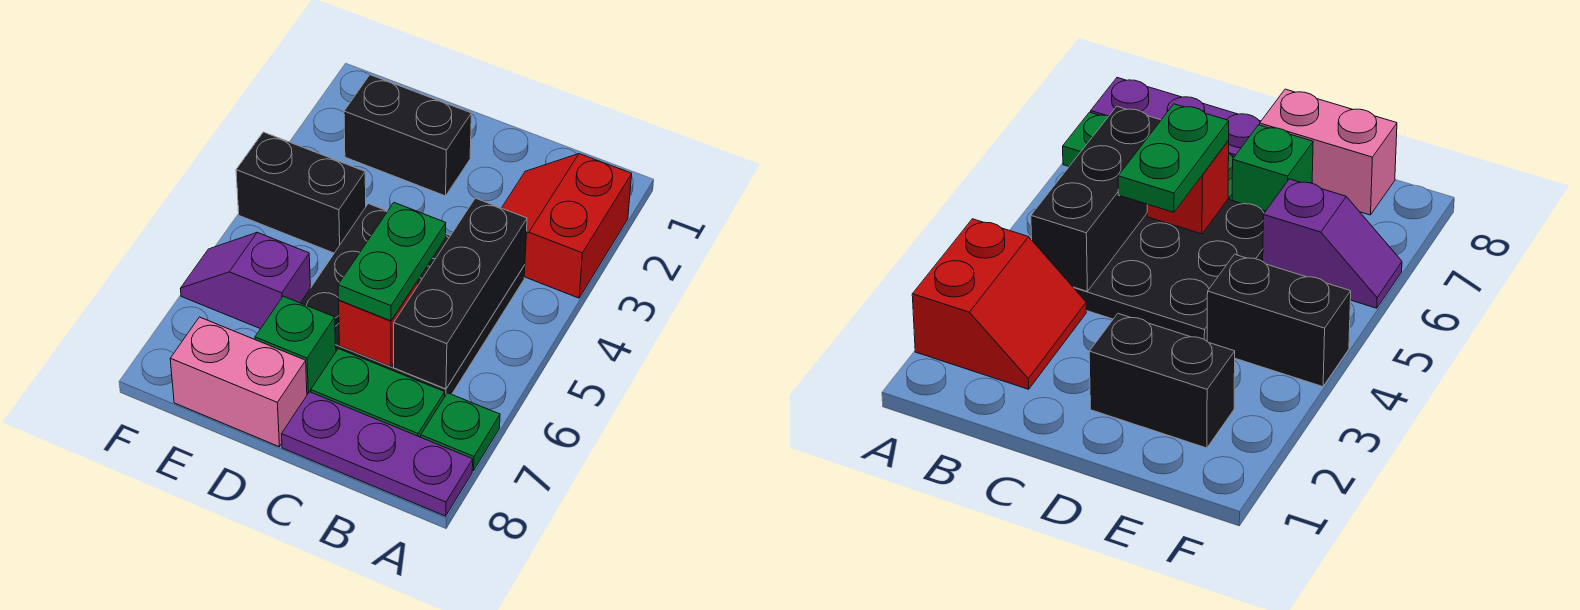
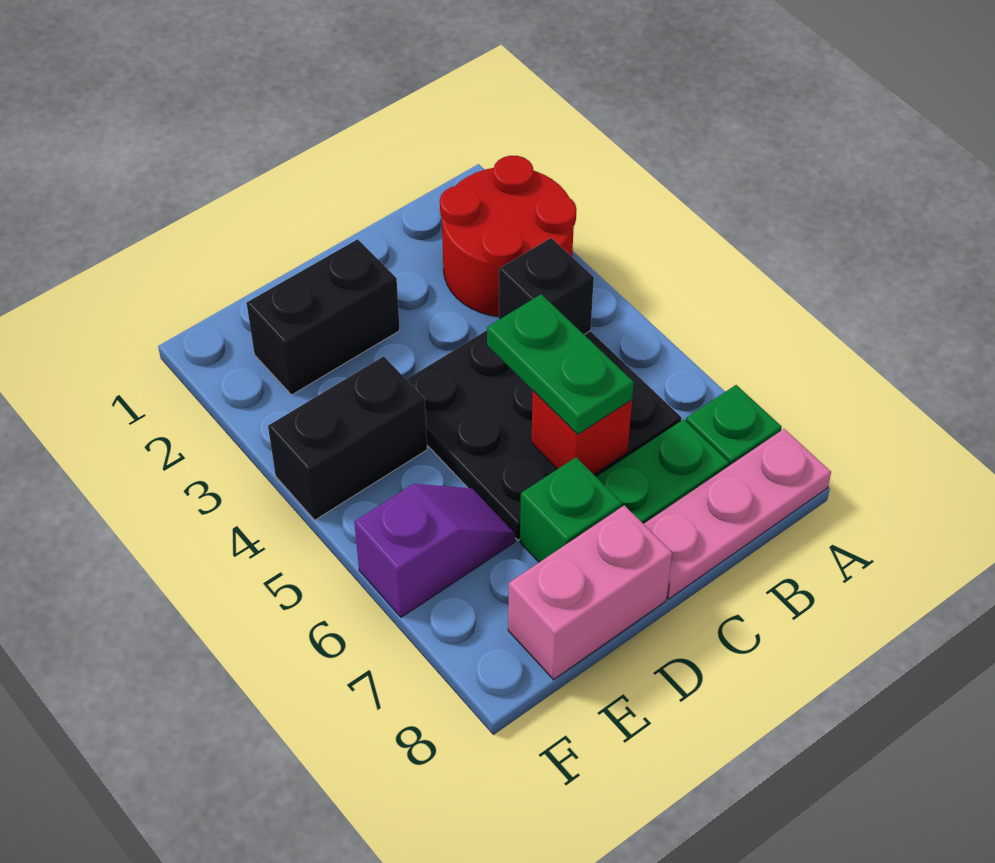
red 2x2 slope [502,154,632,298] -> red 2x2 round brick [440,156,577,317]
purple 1x3 plate [282,392,473,516] -> pink 1x3 plate [644,429,831,599]
black 1x3 brick [394,198,527,389] -> black 1x1 brick [499,238,594,335]
purple 1x2 slope [180,232,310,329] -> purple 1x2 slope turned to [354,484,515,617]

